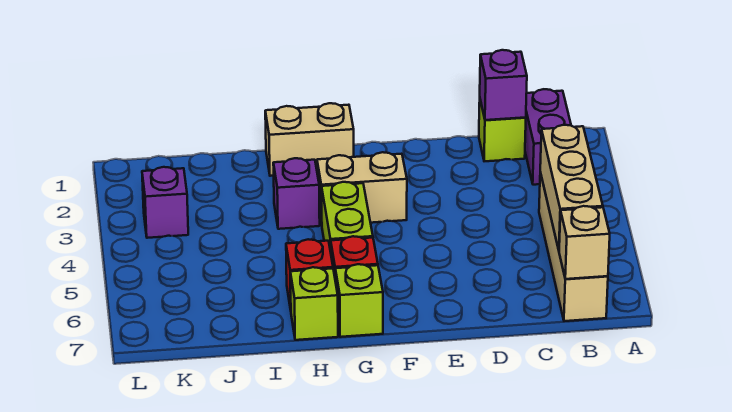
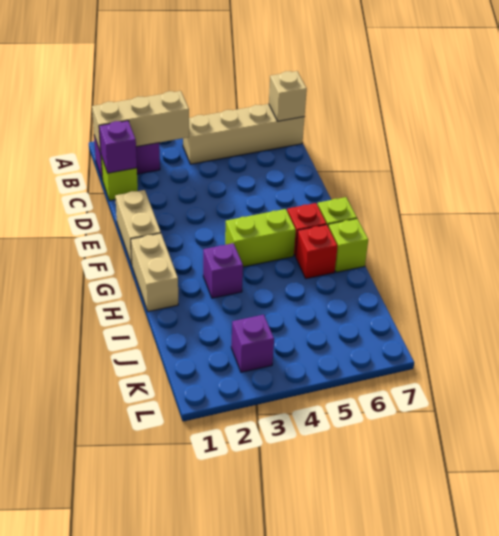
tan 1x3 brick [540,125,603,250] -> tan 1x3 brick moved to [92,91,189,153]
tan 1x2 brick [317,152,407,225] -> tan 1x2 brick moved to [115,190,161,265]

